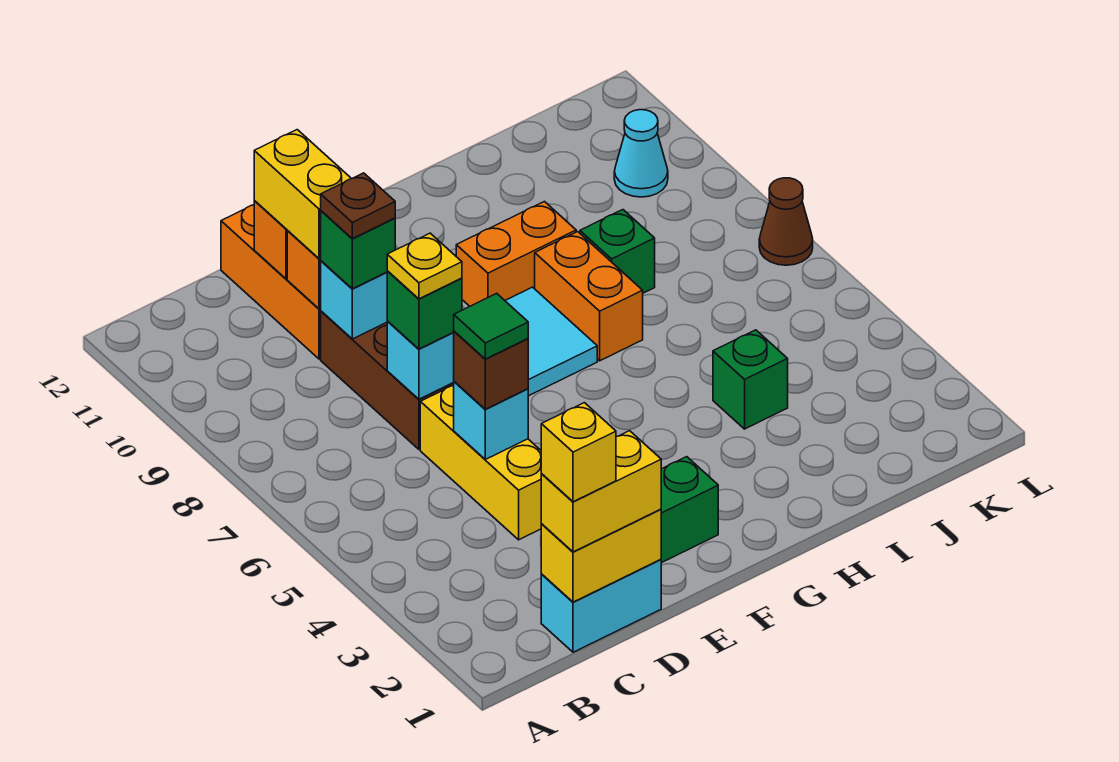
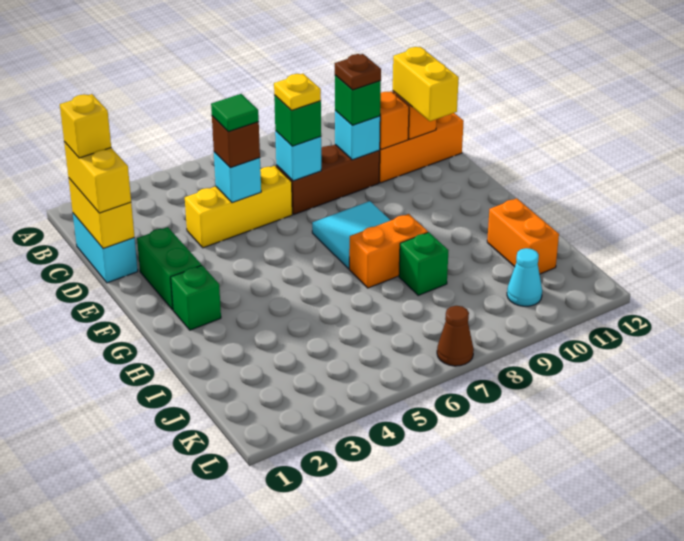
yellow 1x2 brick [254,130,351,259] -> yellow 1x2 brick turned to [393,47,459,121]
orange 1x2 brick [456,202,576,306] -> orange 1x2 brick moved to [487,198,559,274]
green 1x1 brick [713,330,788,429] -> green 1x1 brick moved to [171,265,221,330]

